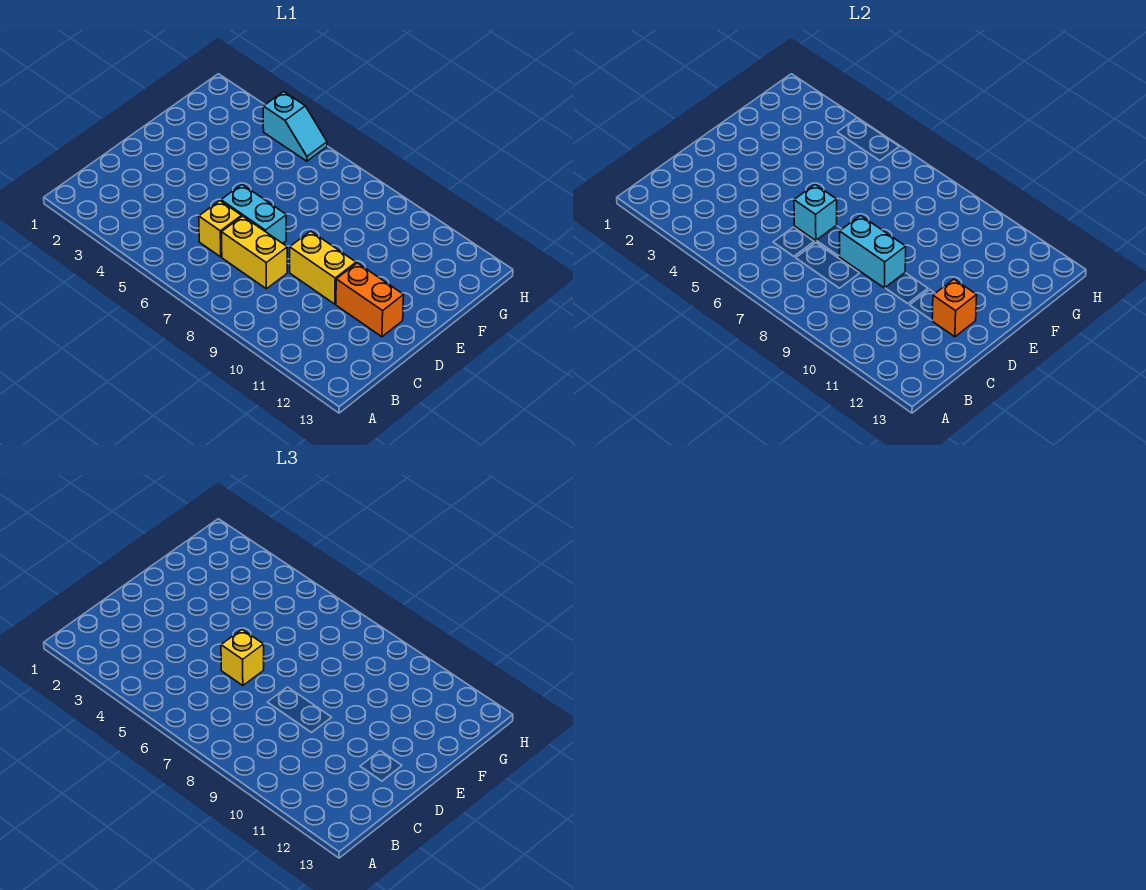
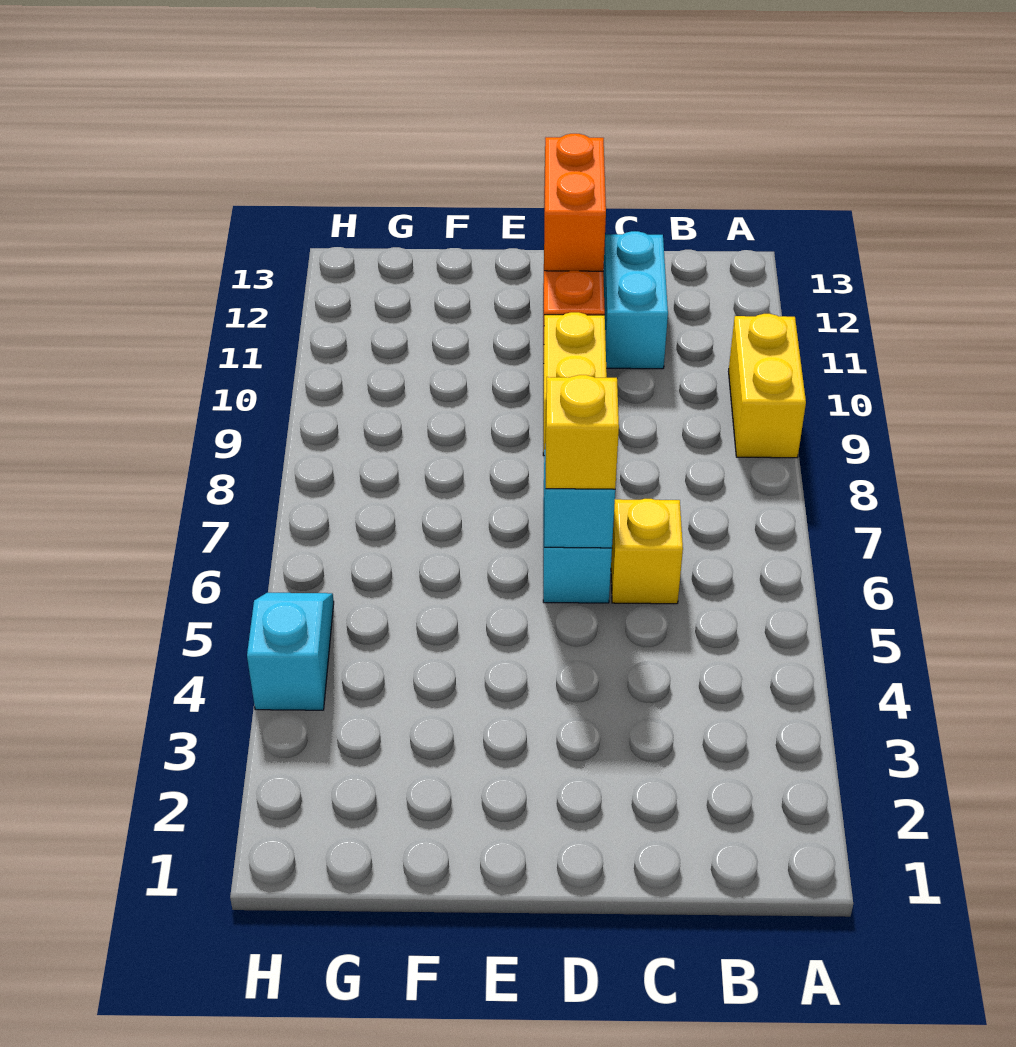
yellow 1x2 brick [221,216,287,289] -> yellow 1x2 brick moved to [729,314,806,458]
cyan 1x2 brick [840,216,906,288] -> cyan 1x2 brick moved to [603,231,668,369]
orange 1x1 brick [932,279,977,337] -> orange 1x2 brick [544,134,606,271]

